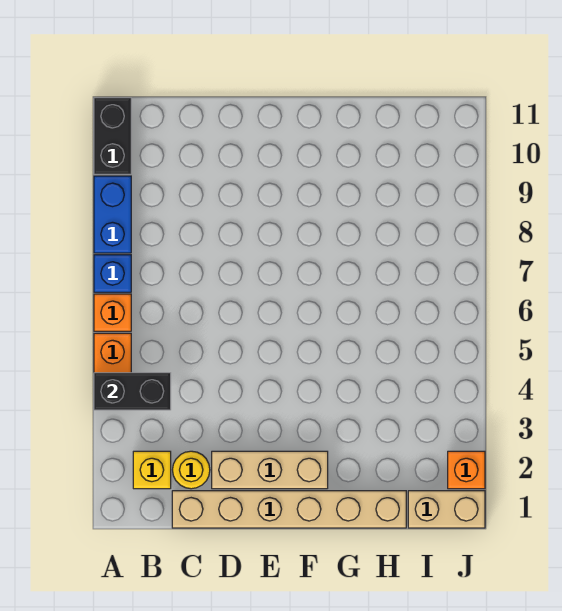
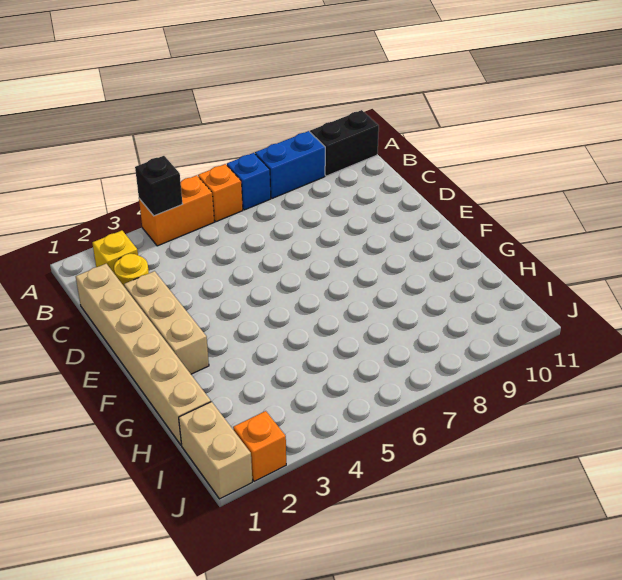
black 1x2 brick [94,373,171,410] -> black 1x1 brick [135,156,182,216]

